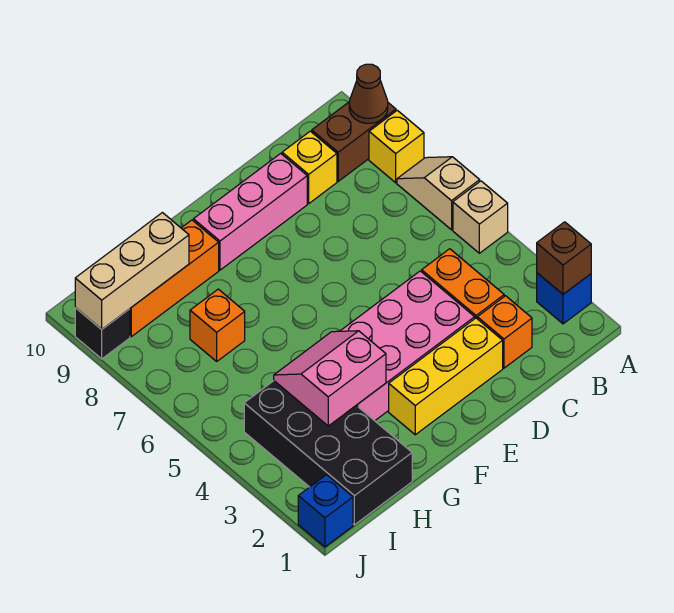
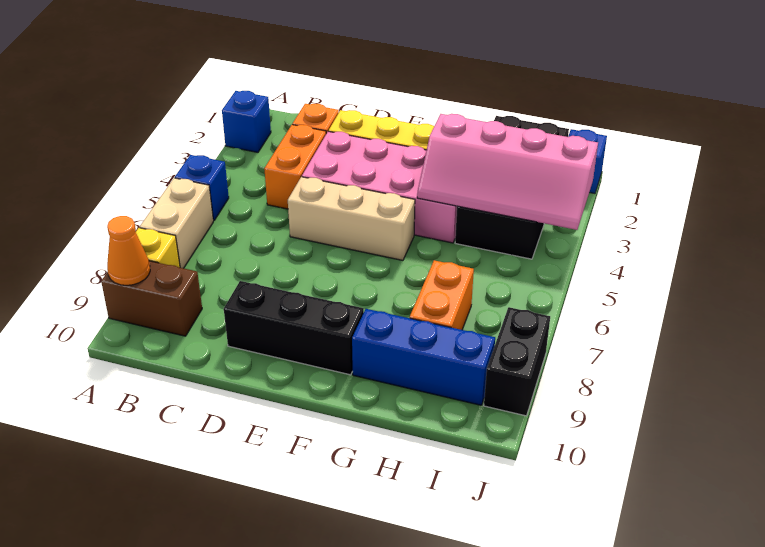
brown 1x1 brick [537,222,591,294] -> none
tan 1x1 brick [453,181,508,253] -> blue 1x1 brick [175,155,229,221]
tan 1x2 slope [397,157,480,230] -> tan 1x2 brick [140,178,213,268]
brown 1x1 cone [349,64,388,123] -> orange 1x1 cone [107,216,150,285]
yellow 1x1 brick [282,131,337,203] -> none
pink 1x3 brick [193,153,307,270] -> black 1x3 brick [224,281,364,375]
pink 2x2 slope [274,331,386,426] -> pink 2x4 slope [417,114,598,230]
orange 1x3 brick [130,220,219,337] -> blue 1x3 brick [352,309,495,405]
orange 1x1 brick [190,289,245,361] -> orange 1x2 brick [410,260,474,330]
tan 1x3 brick [75,213,189,329] -> tan 1x3 brick moved to [288,177,415,260]
black 1x1 brick [75,308,130,359] -> black 1x2 brick [484,307,550,416]

